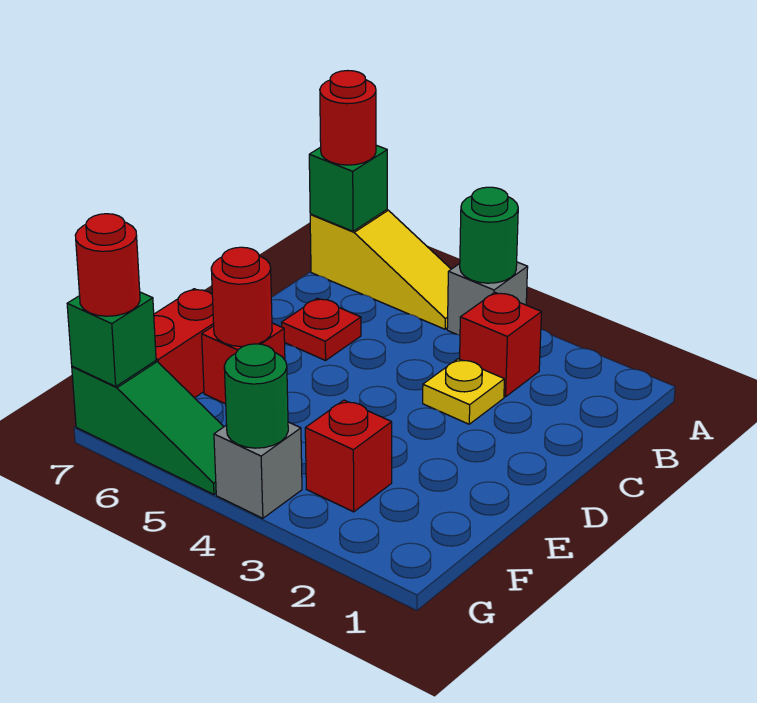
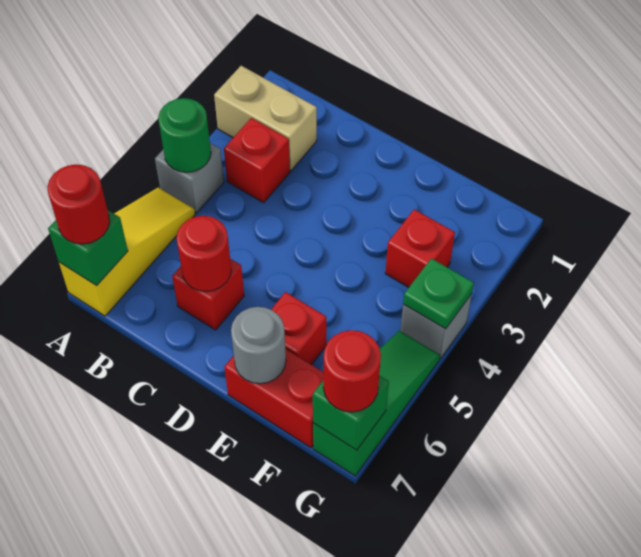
none -> tan 1x2 brick [214,66,317,170]
yellow 1x1 plate [423,359,504,424] -> none
red 1x1 plate [281,298,361,361] -> red 1x1 brick [172,259,244,330]
red 1x1 round brick [211,247,272,347] -> red 1x1 round brick moved to [176,216,231,292]
none -> grey 1x1 round brick [231,307,286,384]
green 1x1 round brick [224,344,288,448] -> green 1x1 plate [403,258,474,329]

